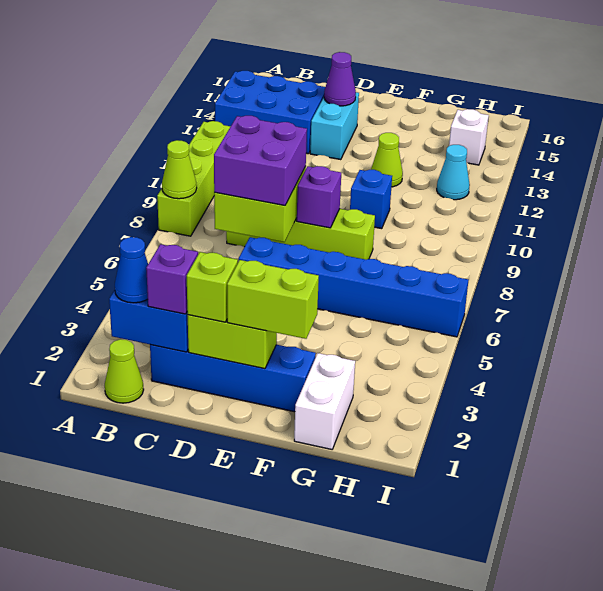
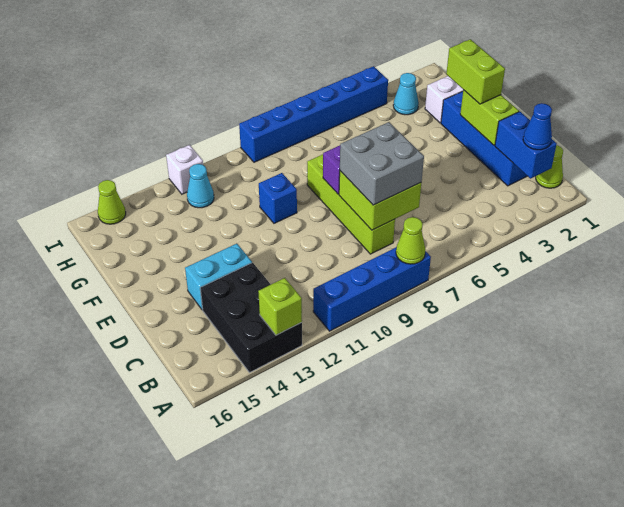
lime 1x4 brick [157,121,231,236] -> blue 1x4 brick [313,248,431,331]
blue 2x3 brick [215,71,325,154] -> black 2x3 brick [200,263,302,373]
purple 1x1 brick [146,244,198,314] -> none
purple 2x2 brick [214,116,307,205] -> grey 2x2 brick [340,122,424,205]
lime 1x1 brick [187,252,238,322] -> lime 1x1 brick moved to [258,278,302,335]
blue 1x6 brick [239,237,468,337] -> blue 1x6 brick turned to [239,66,388,162]
purple 1x1 cone [324,52,356,106] -> none
lime 1x1 cone [371,133,403,187] -> lime 1x1 cone moved to [98,180,126,224]
none -> cyan 1x1 cone [393,73,419,115]
white 1x1 brick [449,109,489,165] -> white 1x1 brick moved to [166,145,203,194]

